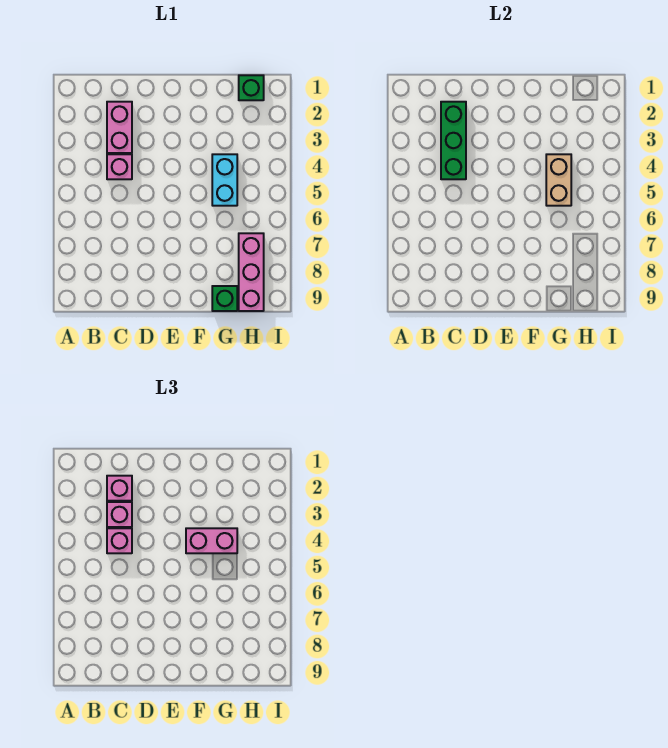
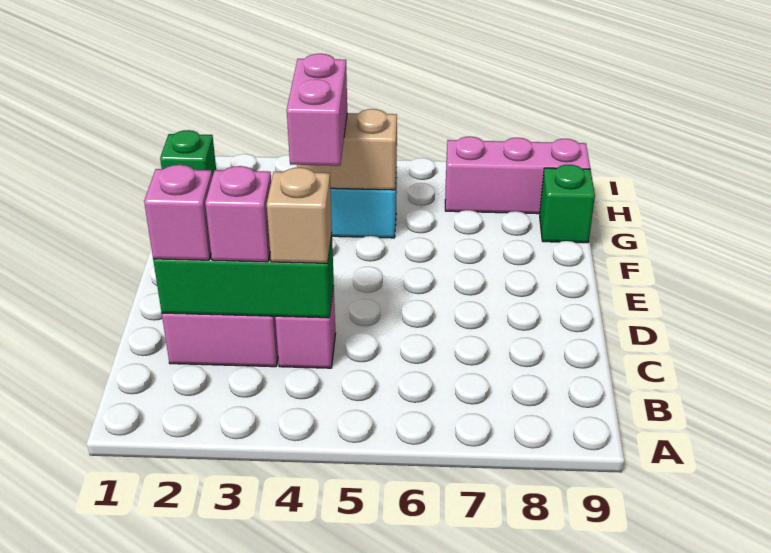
pink 1x1 brick [107,528,132,553] -> tan 1x1 brick [267,167,332,263]

